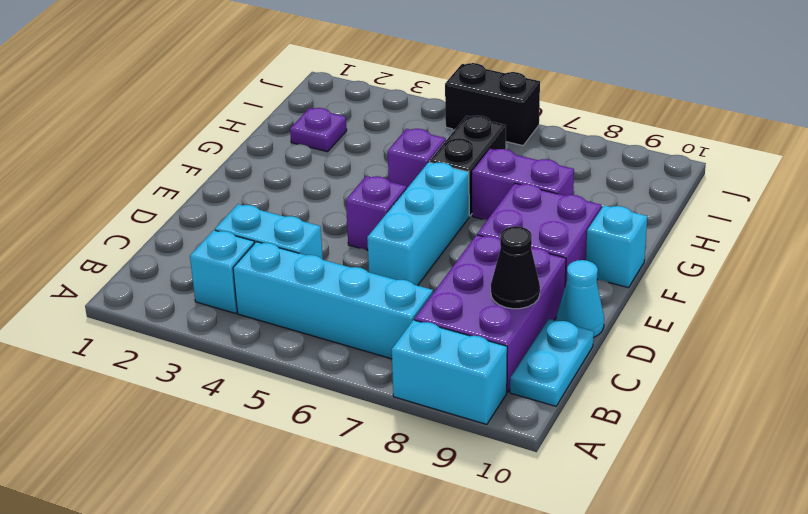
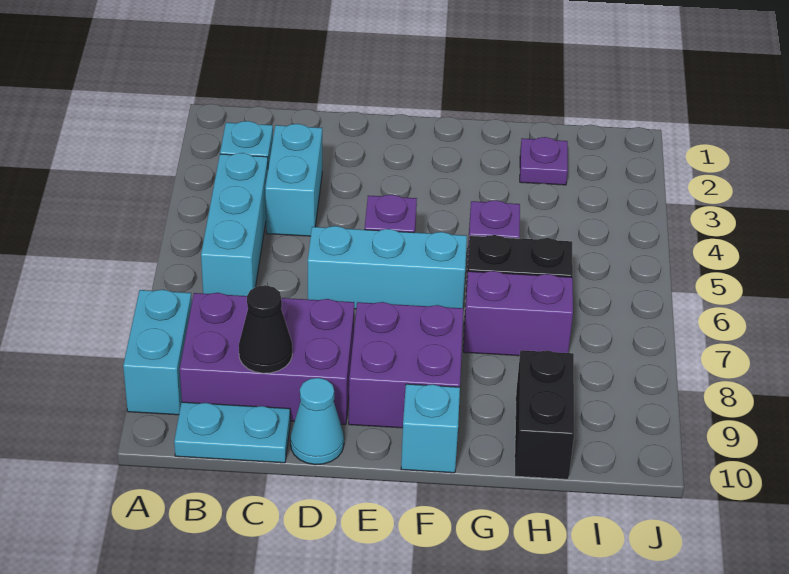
cyan 1x4 brick [233,242,433,359] -> cyan 1x3 brick [201,153,268,296]
purple 1x2 brick [472,149,574,220] -> purple 1x2 brick turned to [463,271,573,356]
black 1x2 brick [445,63,540,146] -> black 1x2 brick moved to [515,350,574,479]

